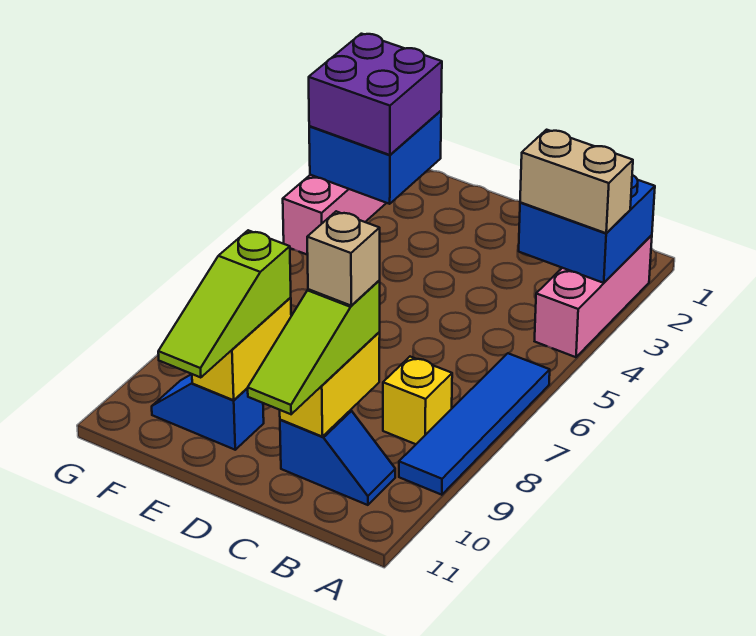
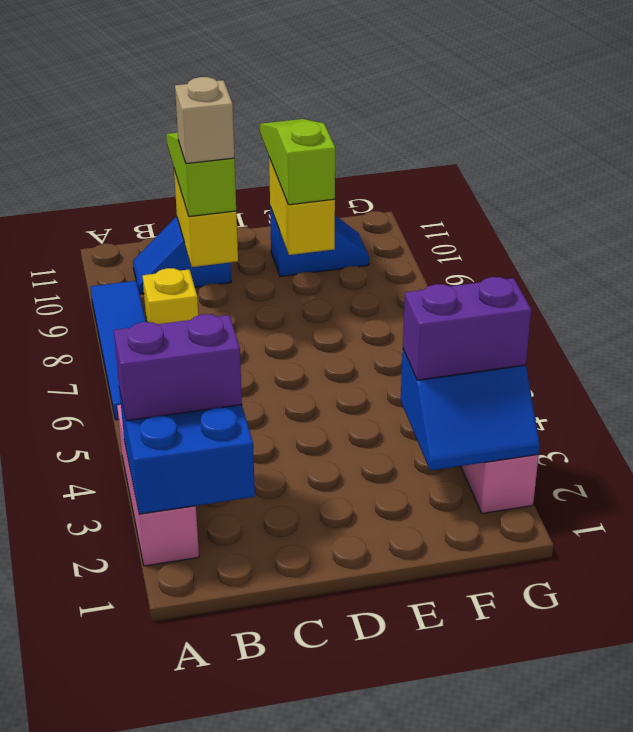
tan 1x2 brick [520,130,633,233] -> purple 1x2 brick [114,314,242,421]
blue 2x2 brick [309,111,441,204] -> blue 2x2 slope [401,350,540,471]
purple 2x2 brick [309,34,442,155] -> purple 1x2 brick [403,277,531,380]

